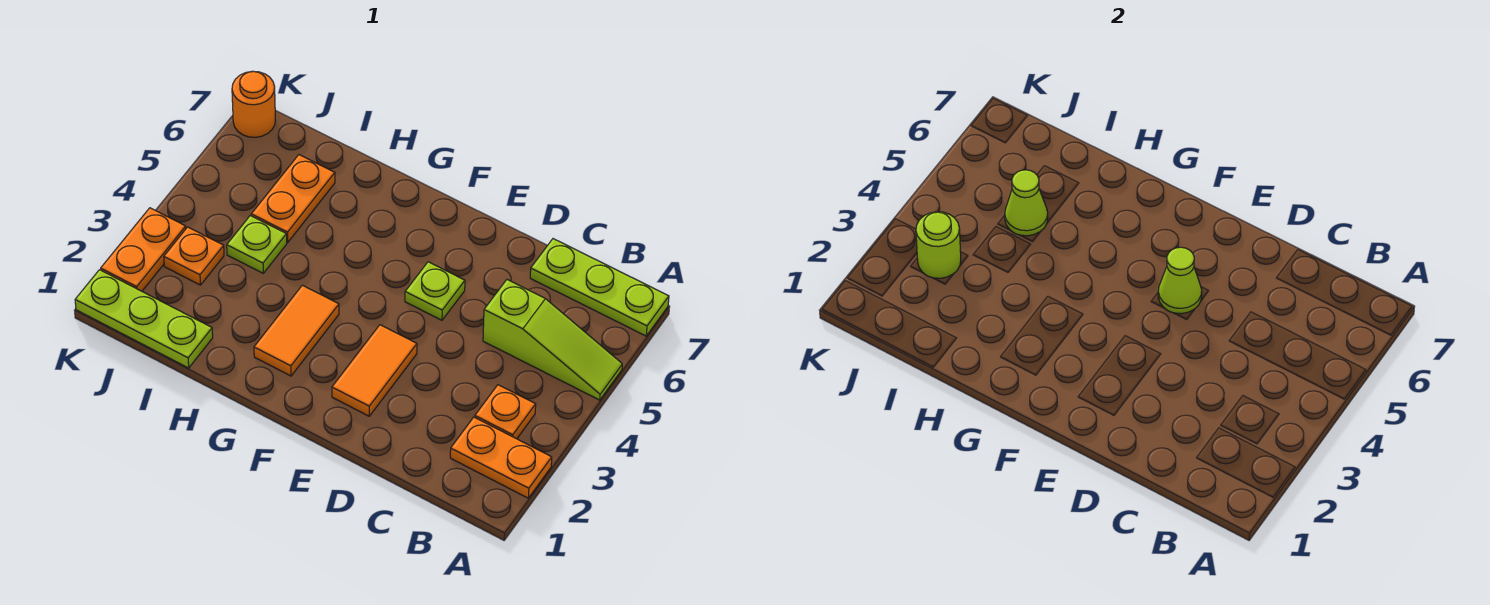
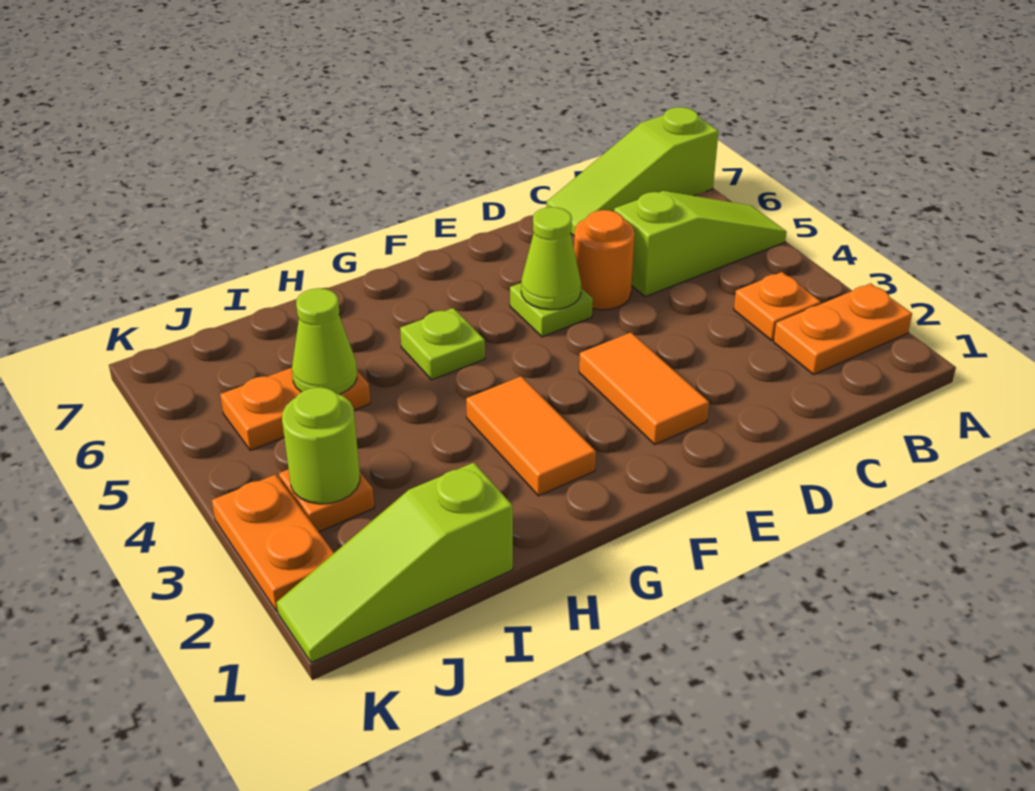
lime 1x3 plate [530,239,669,336] -> lime 1x3 slope [546,107,719,236]
lime 1x3 plate [75,270,213,368] -> lime 1x3 slope [276,463,513,663]
lime 1x1 plate [227,216,287,273] -> lime 1x1 plate moved to [400,308,485,380]
orange 1x2 plate [251,155,335,242] -> orange 1x2 plate turned to [220,368,370,450]
orange 1x1 round brick [232,71,275,137] -> orange 1x1 round brick moved to [574,210,635,310]

